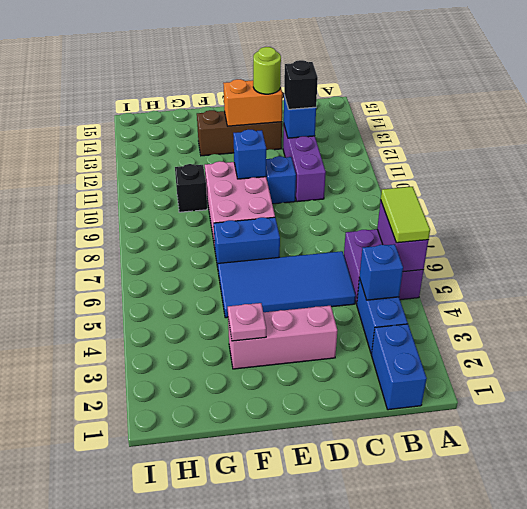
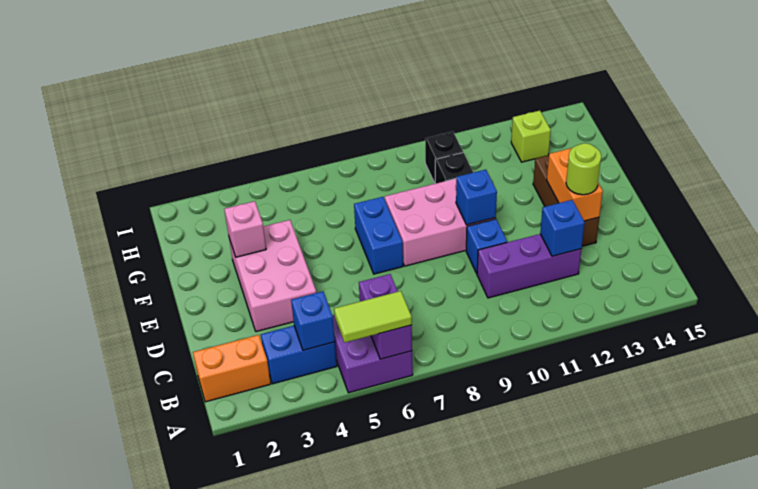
purple 1x2 brick [377,200,428,272] -> purple 1x2 brick turned to [359,274,412,359]
blue 1x2 brick [371,324,427,410] -> orange 1x2 brick [193,335,271,402]
blue 2x4 tile [218,251,356,318] -> none
black 1x1 brick [284,60,318,109] -> black 1x1 brick moved to [425,132,463,183]
pink 1x3 brick [228,306,337,369] -> pink 2x3 brick [229,220,316,332]
pink 1x1 plate [228,303,266,341] -> pink 1x1 brick [224,201,266,257]
none -> lime 1x1 brick [511,111,551,162]

